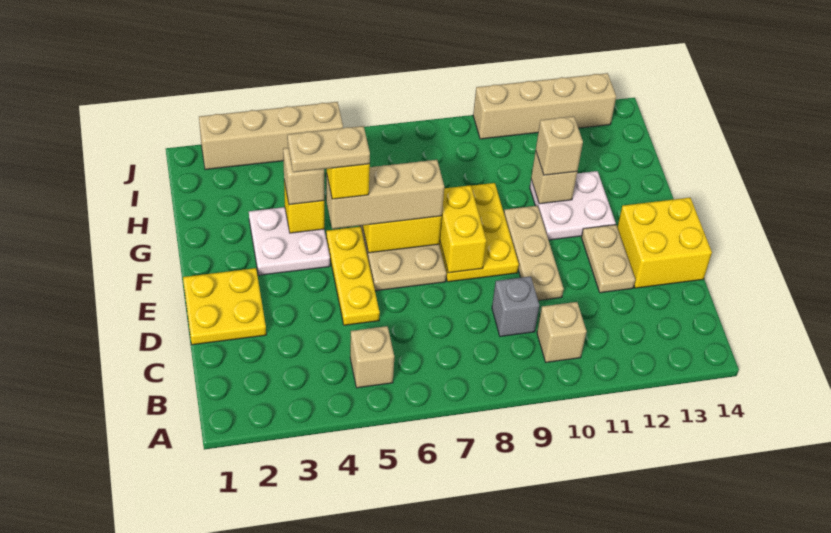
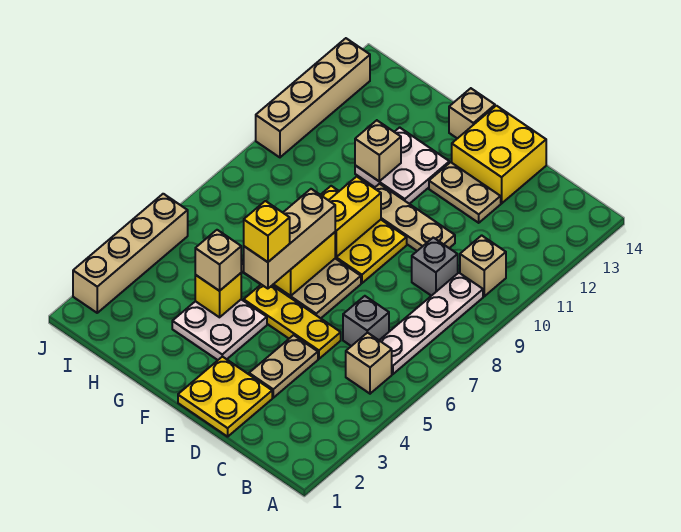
none -> white 1x4 plate [379,273,483,374]
none -> grey 1x1 brick [343,296,389,346]
yellow 1x2 brick [440,185,486,273] -> yellow 1x2 brick turned to [329,177,381,257]
tan 1x2 plate [287,126,370,172] -> tan 1x2 plate moved to [249,335,318,398]
tan 1x1 brick [536,116,583,175] -> tan 1x1 brick moved to [449,88,495,139]

